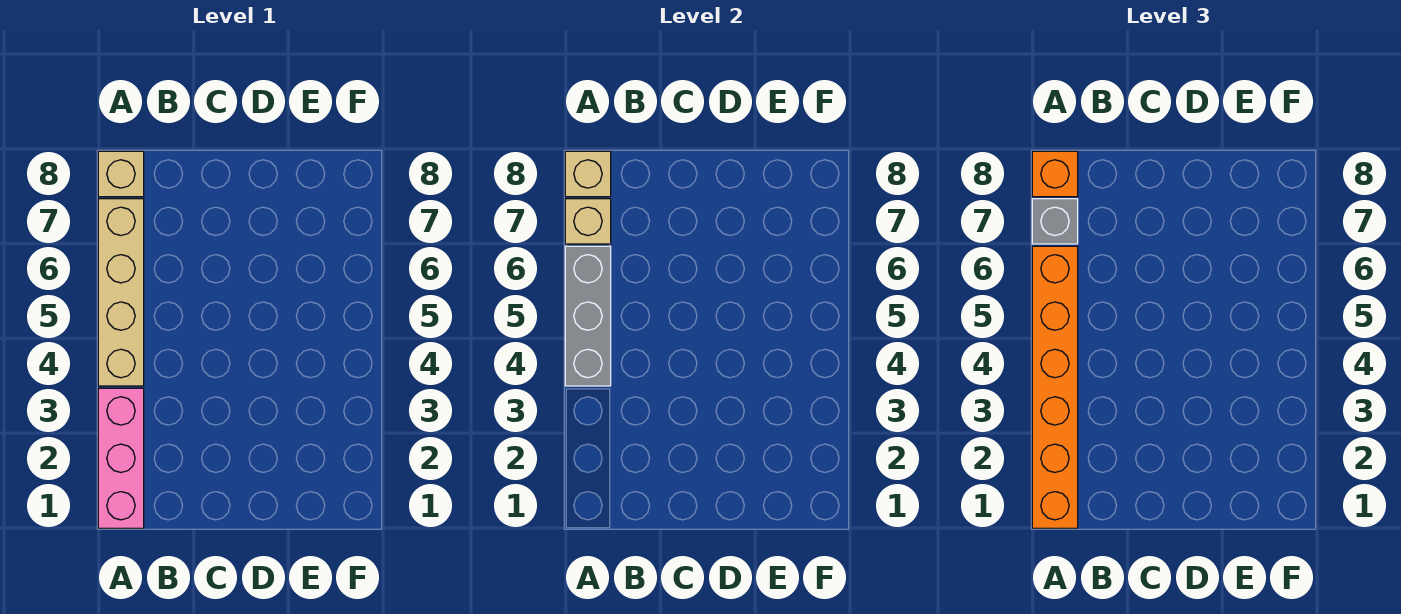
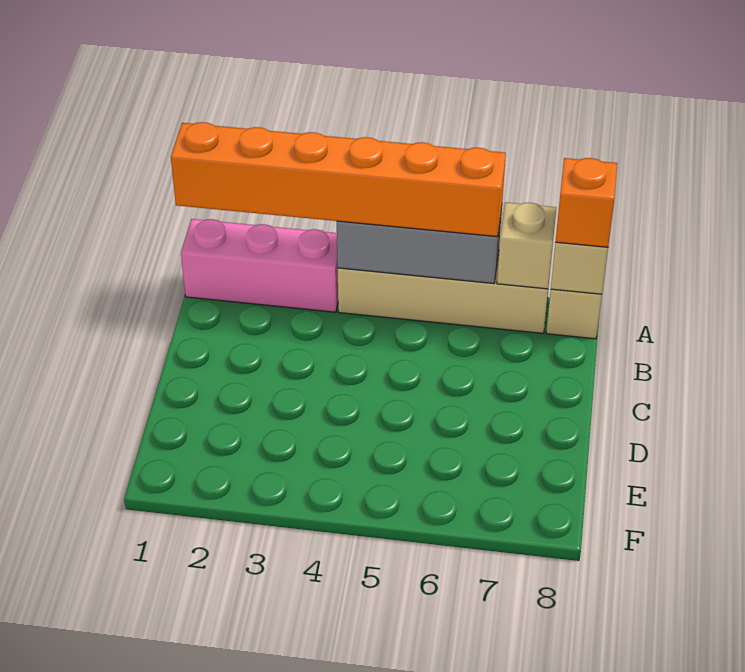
grey 1x1 brick [1032,199,1078,244] -> none

